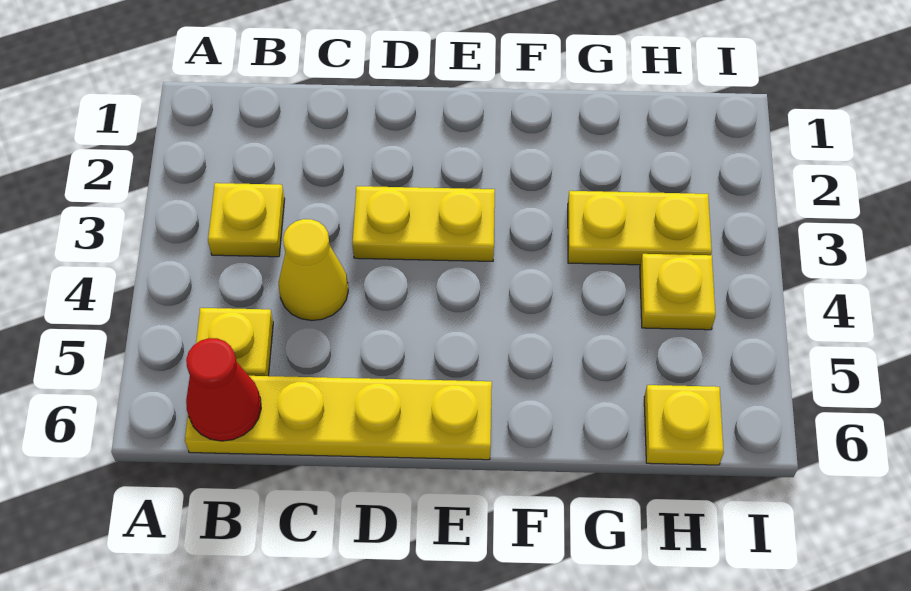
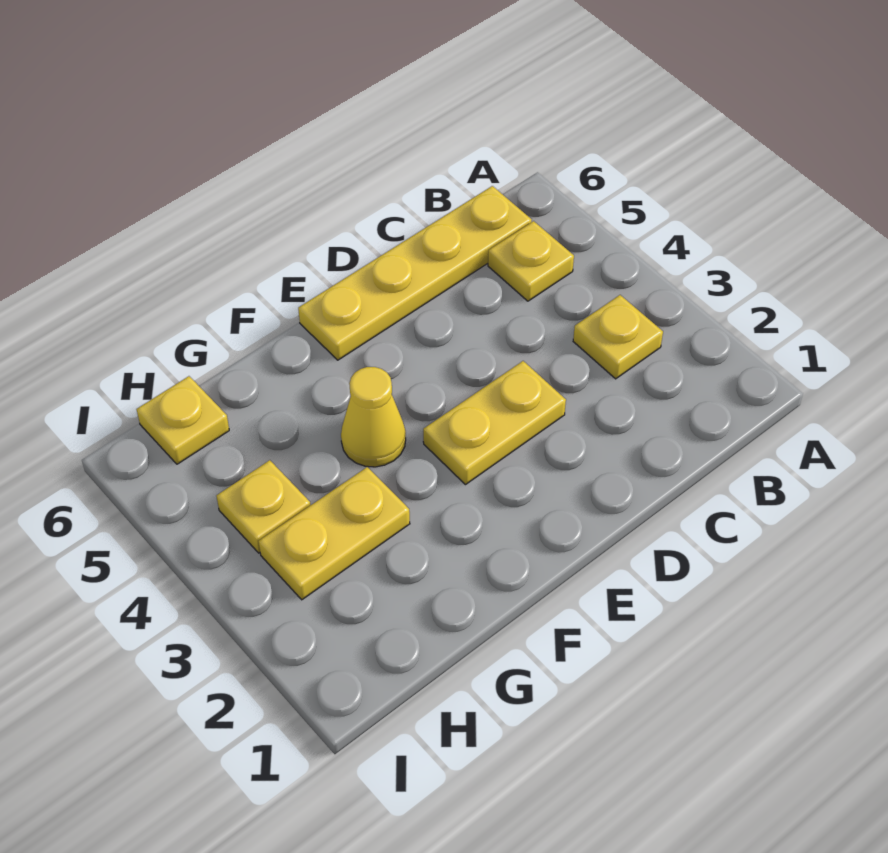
red 1x1 cone [186,338,261,441] -> none
yellow 1x1 cone [279,219,348,321] -> yellow 1x1 cone moved to [341,367,406,467]

